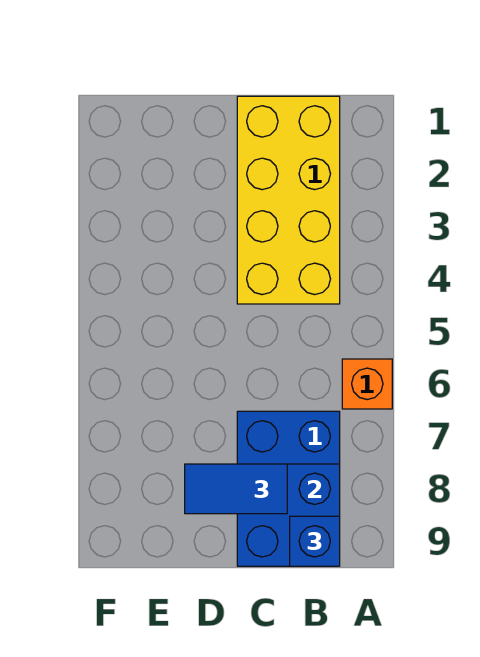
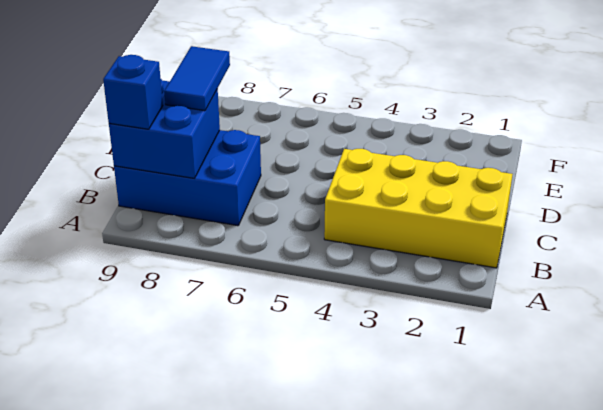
orange 1x1 brick [342,359,392,409] -> none

